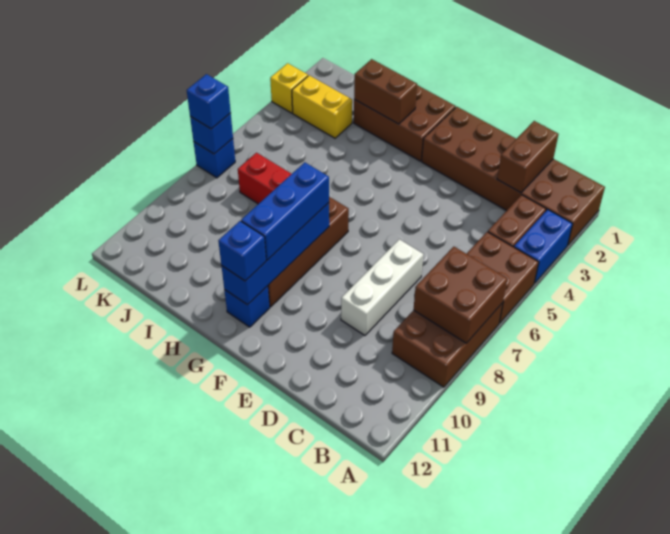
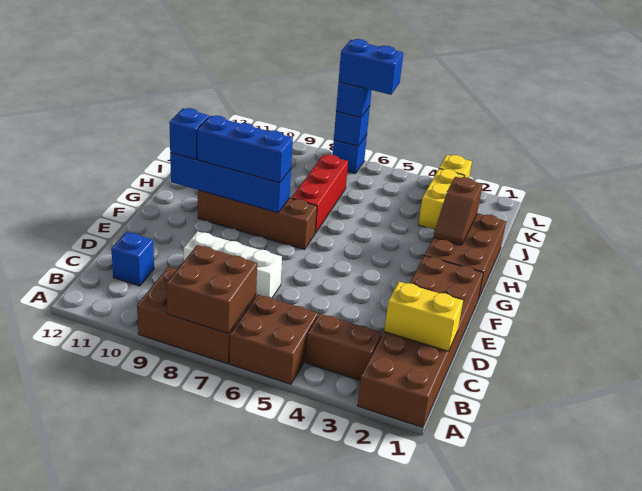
blue 1x2 brick [514,209,573,283] -> blue 1x2 brick moved to [339,39,403,95]
brown 1x2 brick [497,121,559,193] -> yellow 1x2 brick [384,282,463,351]
blue 1x1 brick [224,286,270,327] -> blue 1x1 brick moved to [111,232,154,286]
brown 1x2 brick [354,59,417,124] -> brown 1x2 slope [434,177,483,245]

